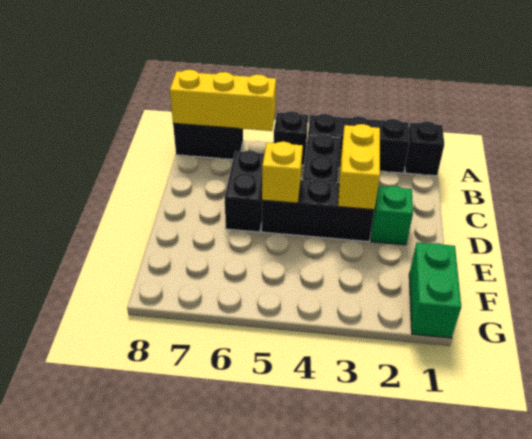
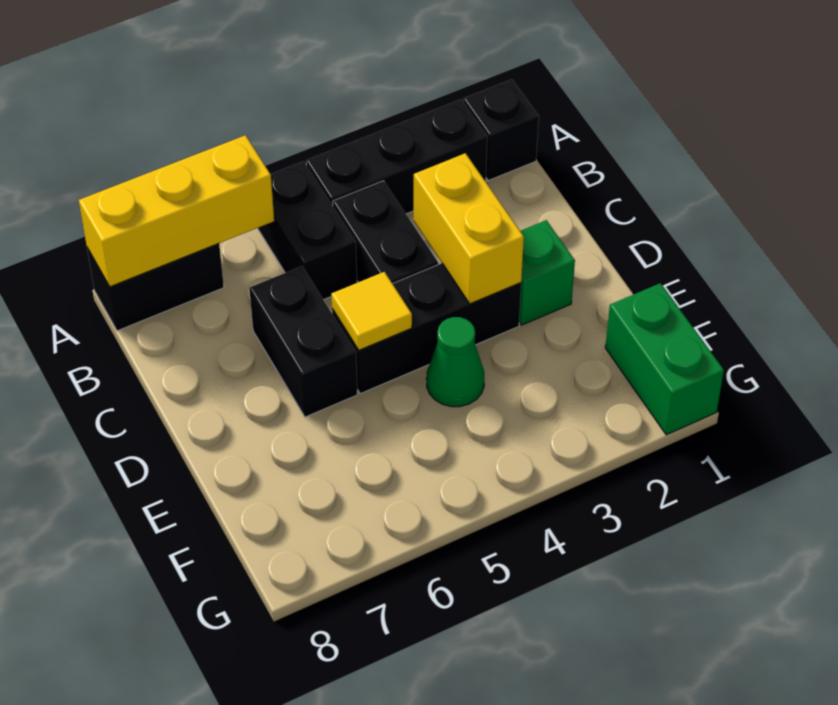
black 1x1 brick [273,111,308,165] -> black 1x2 brick [258,161,357,300]
yellow 1x1 brick [262,142,303,203] -> yellow 1x1 tile [331,272,412,350]
none -> green 1x1 cone [426,317,484,407]

